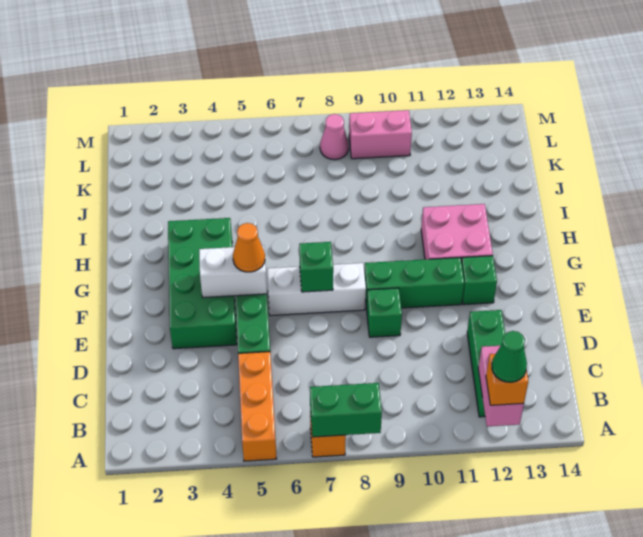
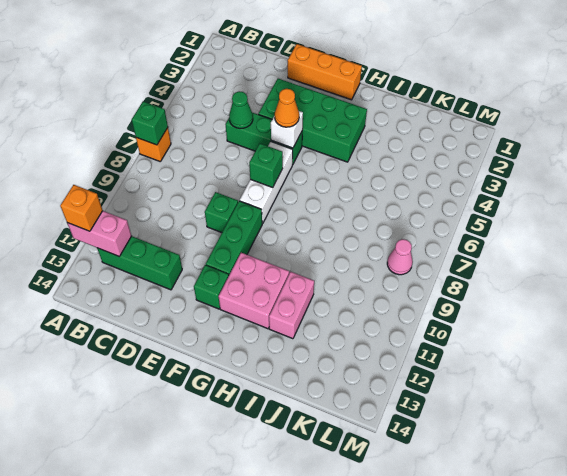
orange 1x3 brick [238,352,277,461] -> orange 1x3 brick moved to [288,44,362,100]
green 1x2 brick [310,383,382,437] -> green 1x1 brick [132,101,168,145]
green 1x1 cone [492,331,527,382] -> green 1x1 cone moved to [229,91,253,129]
white 1x2 brick [199,246,267,298] -> white 1x1 brick [271,111,303,148]
pink 1x2 brick [349,110,412,159] -> pink 1x2 brick moved to [269,271,314,339]

